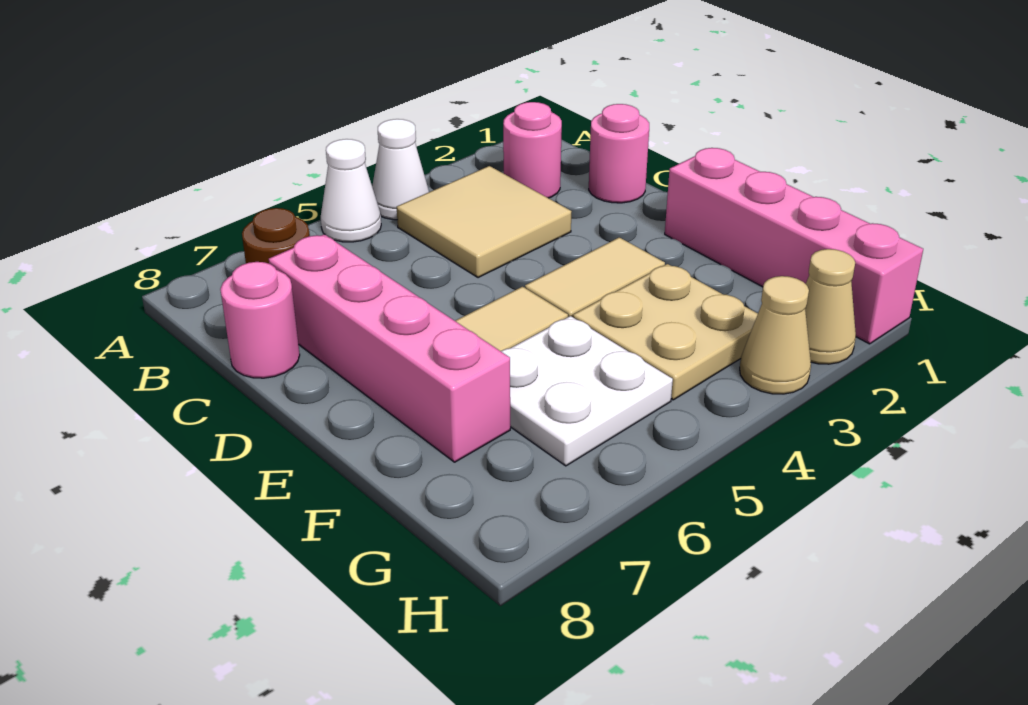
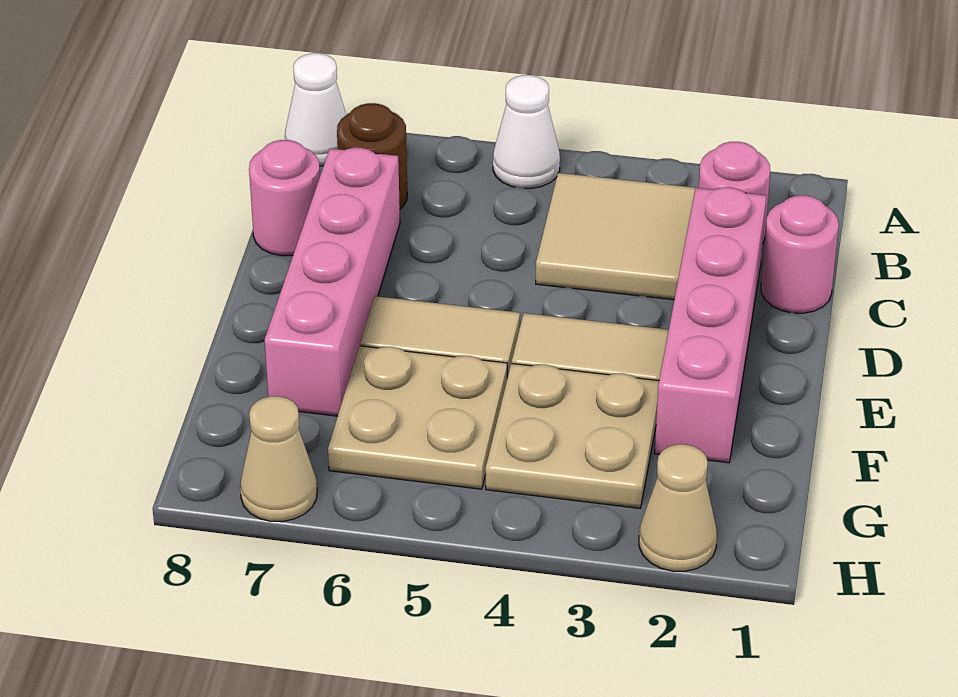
white 1x1 cone [372,119,429,220] -> white 1x1 cone moved to [285,53,346,166]
pink 1x4 brick [665,148,923,344] -> pink 1x4 brick moved to [655,187,766,463]
white 2x2 plate [501,316,673,466] -> tan 2x2 plate [328,346,507,489]
tan 1x1 cone [740,276,811,394] -> tan 1x1 cone moved to [240,396,317,522]

